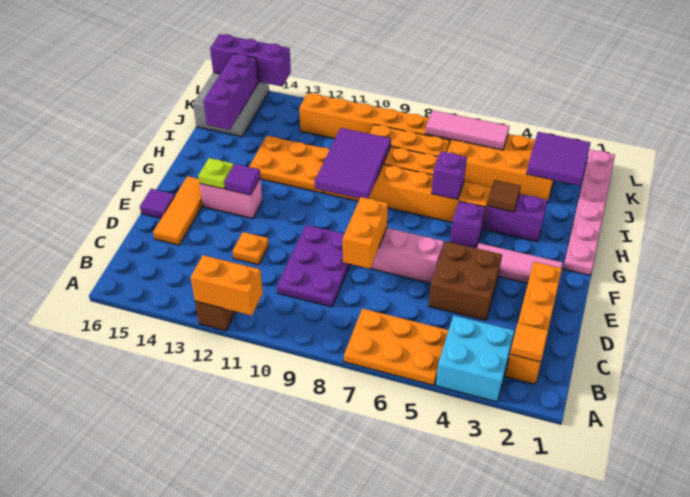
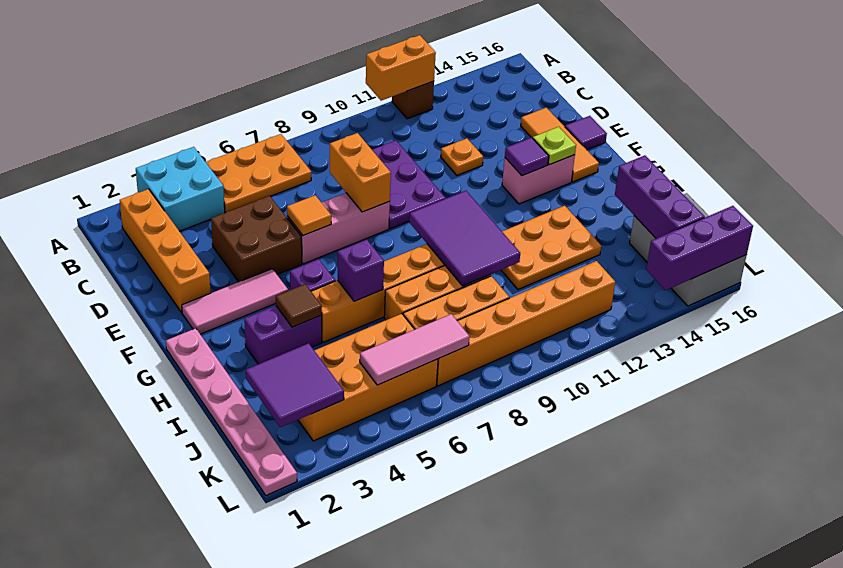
orange 1x1 tile [510,323,548,362] -> orange 1x1 tile moved to [287,195,331,236]

